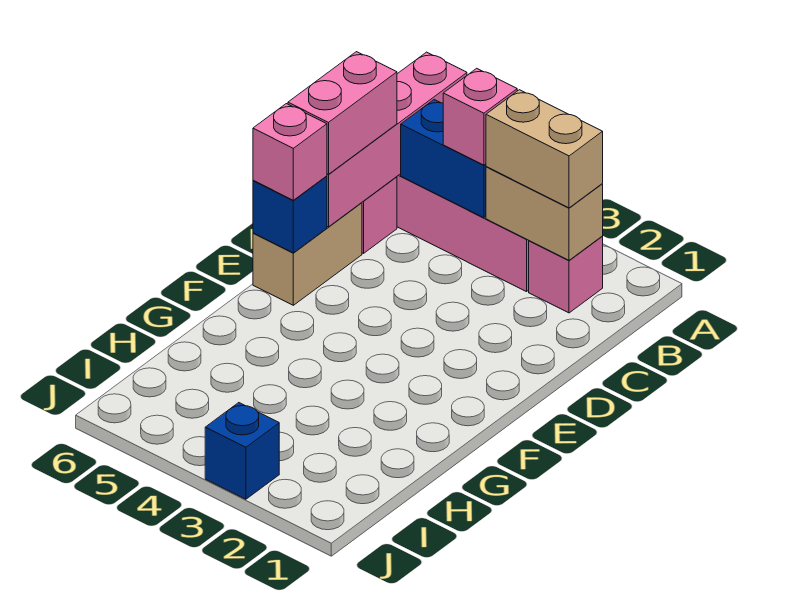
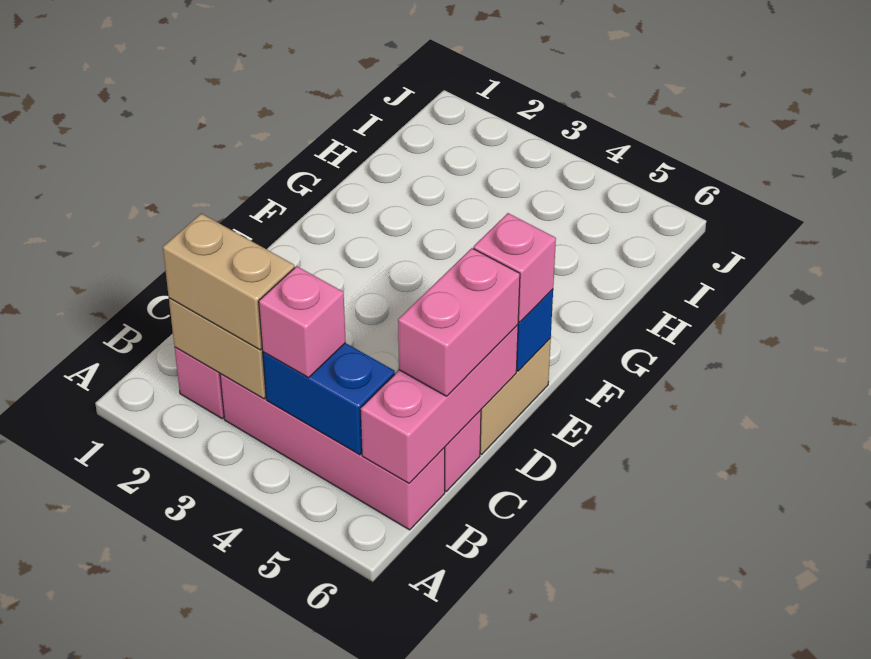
pink 1x4 brick [327,52,467,227] -> pink 1x3 brick [361,325,518,483]
blue 1x1 brick [205,403,279,499] -> none

